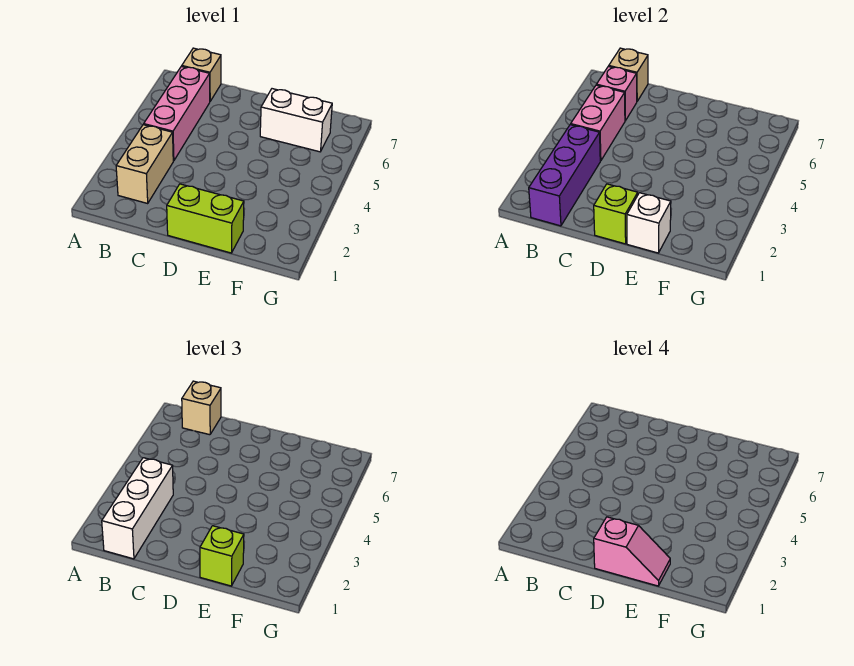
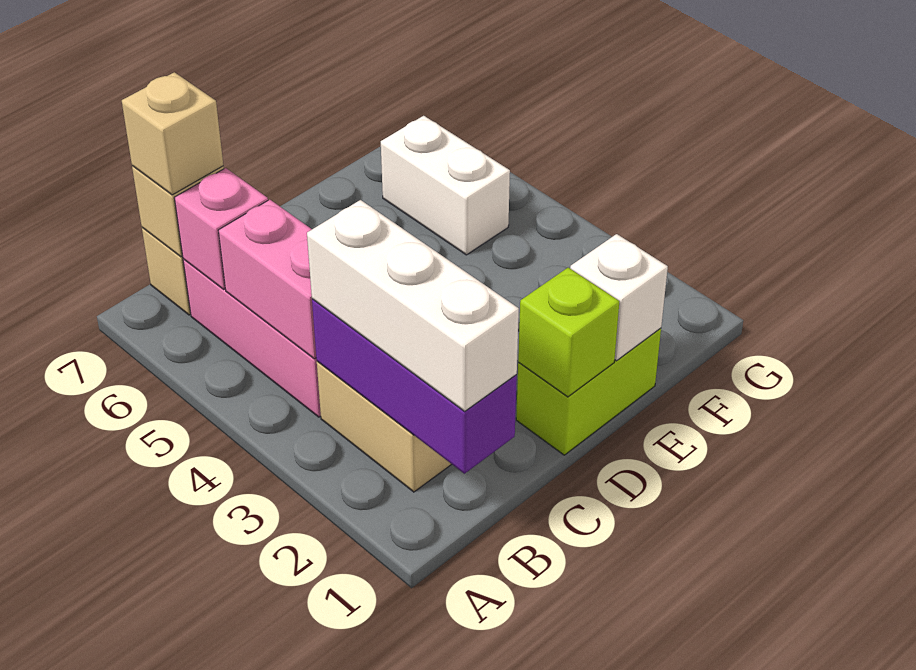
pink 1x2 slope [594,517,670,586] -> none
lime 1x1 brick [200,526,244,586] -> none
white 1x2 brick [260,89,332,152] -> white 1x2 brick turned to [381,116,510,255]

